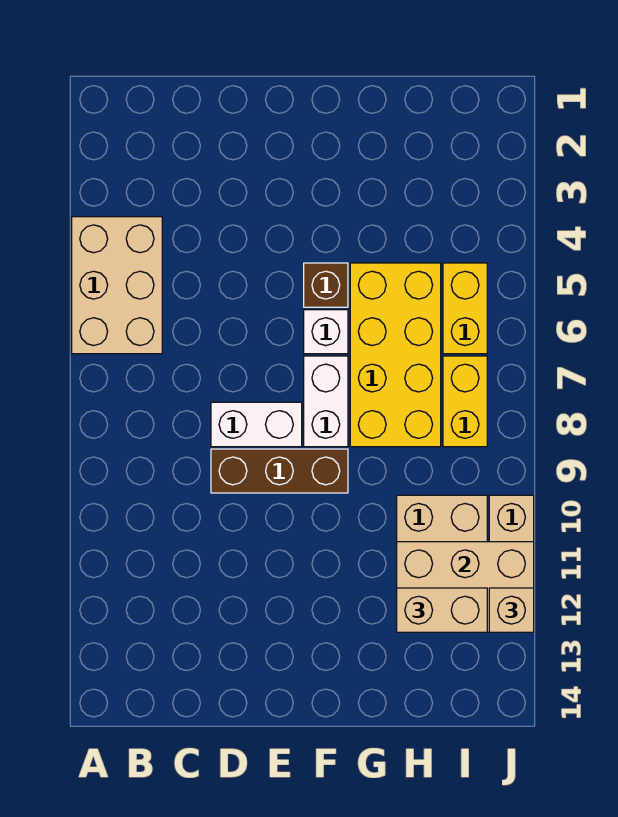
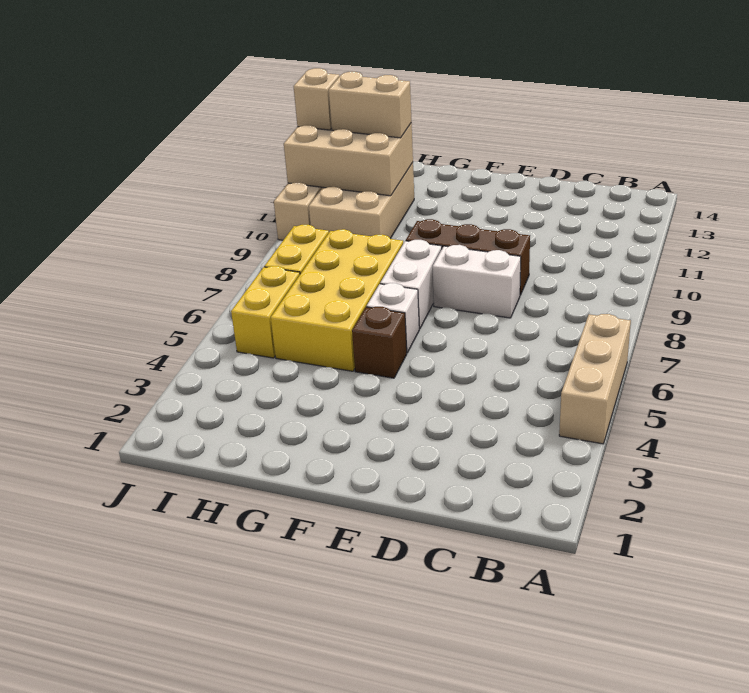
tan 2x3 brick [72,217,162,354] -> tan 1x3 brick [559,314,631,444]

